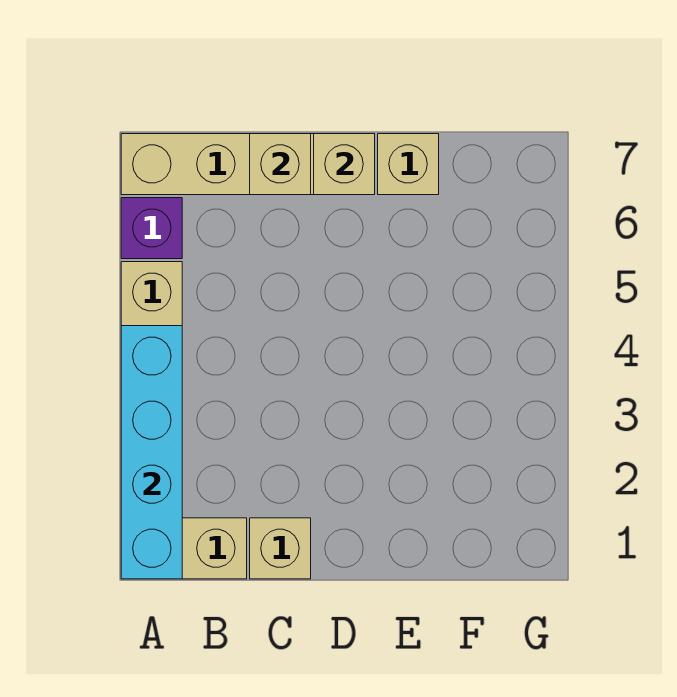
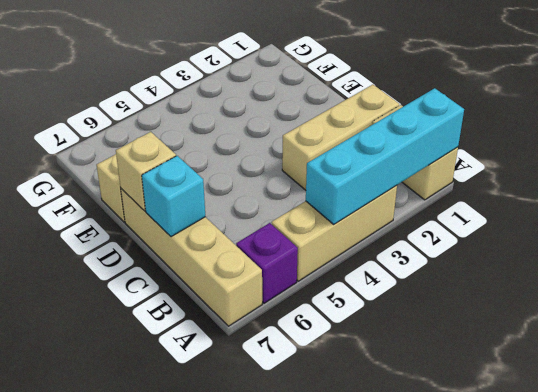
tan 1x1 brick [250,518,311,579] -> tan 1x3 brick [282,85,399,190]
tan 1x1 brick [250,134,311,195] -> cyan 1x1 brick [142,156,205,237]

